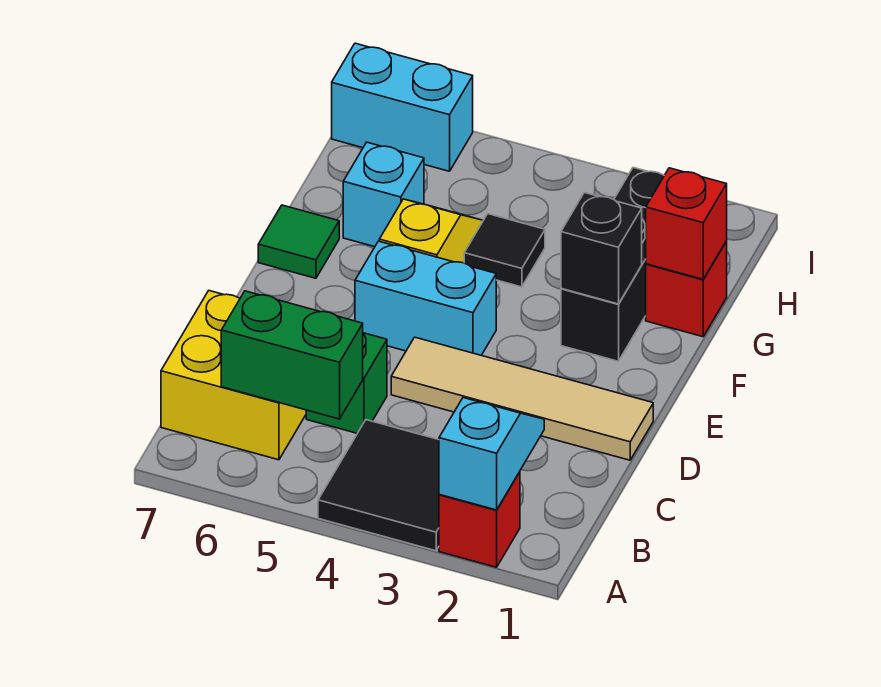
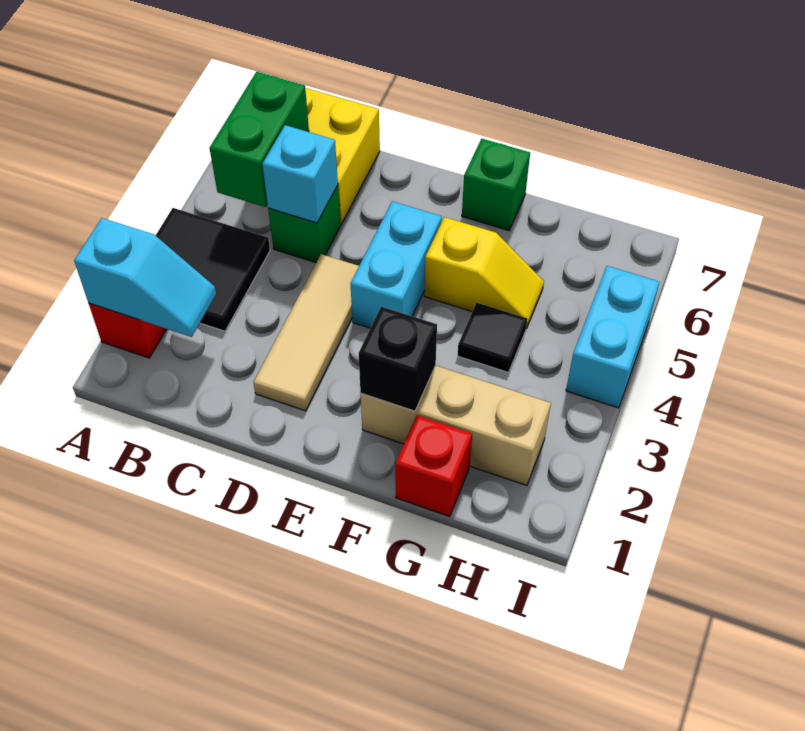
tan 1x4 tile [391,337,653,460] -> tan 1x3 tile [253,254,359,411]
black 1x3 brick [561,168,664,361] -> tan 1x3 brick [361,366,551,485]
green 1x1 tile [258,205,339,278] -> green 1x1 brick [462,139,530,231]
red 1x1 brick [646,168,727,279] -> none
cyan 1x1 brick [343,142,424,247] -> cyan 1x1 brick moved to [262,125,338,223]
cyan 1x2 brick [332,43,473,171] -> cyan 1x2 brick moved to [566,266,660,408]

